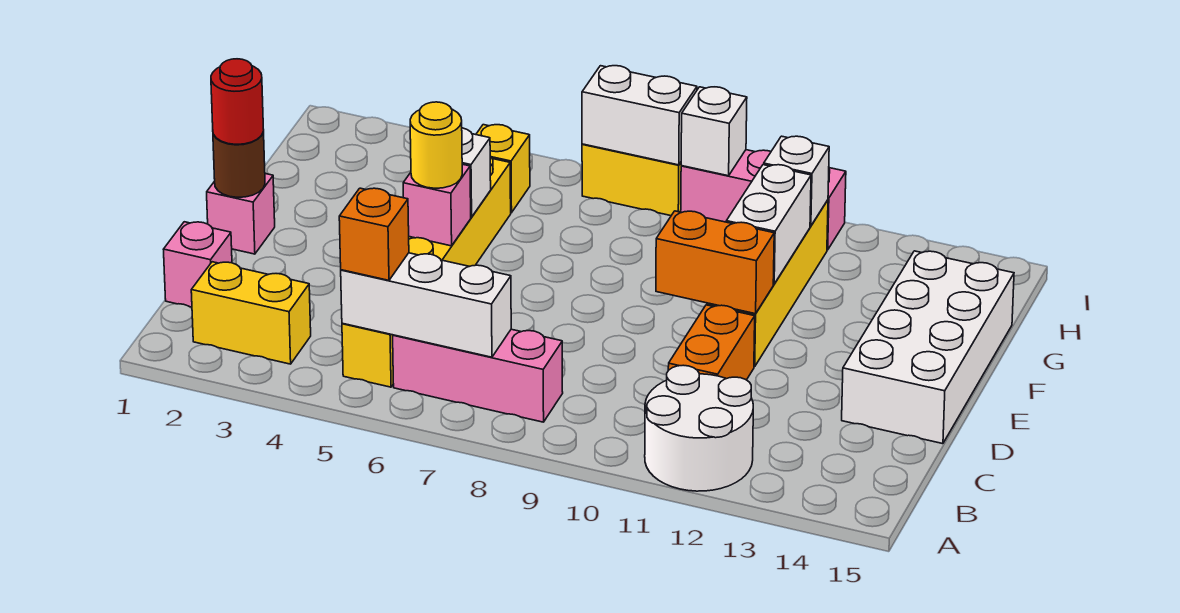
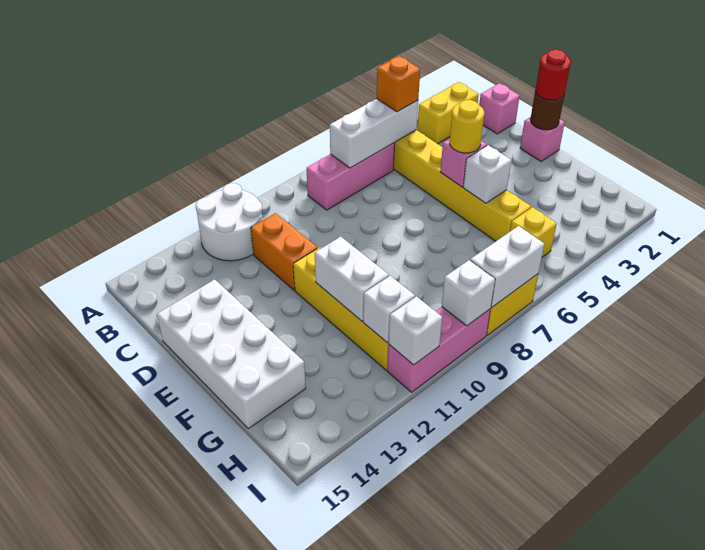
orange 1x2 brick [656,211,774,314] -> none
none -> white 1x1 brick [389,296,442,365]

